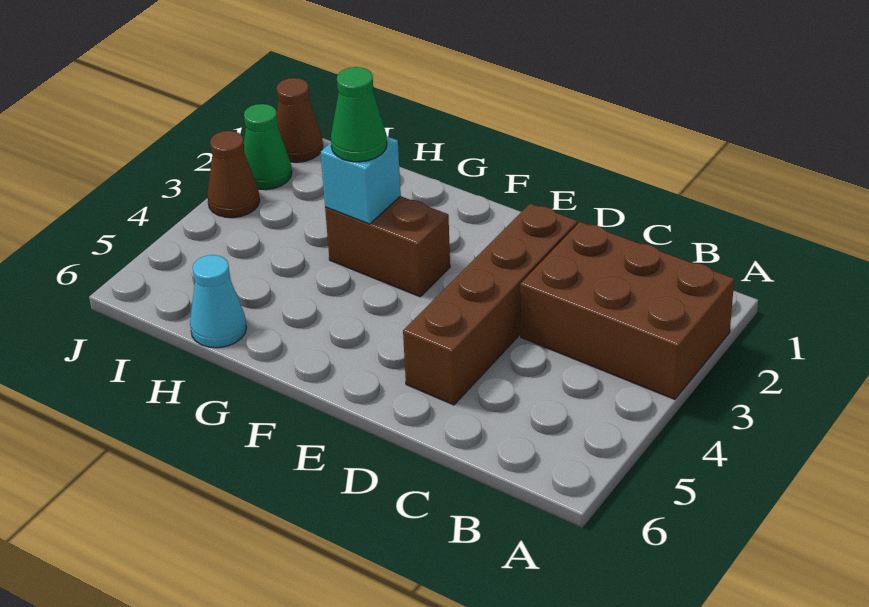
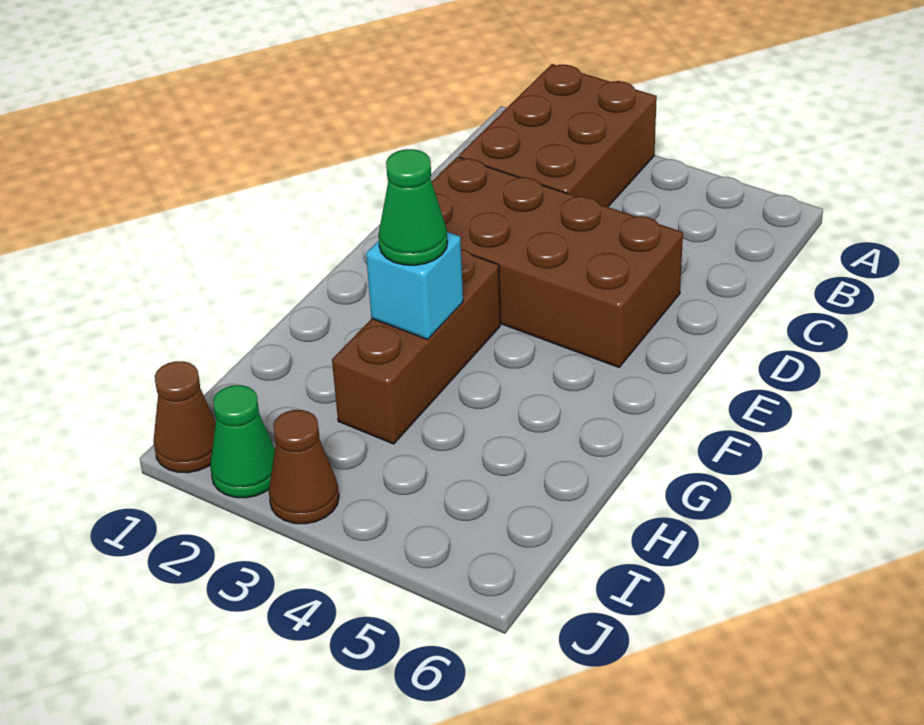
brown 1x4 brick [403,203,578,405] -> brown 2x4 brick [432,157,683,367]
brown 1x2 brick [325,196,450,297] -> brown 1x3 brick [332,249,500,444]
cyan 1x1 cone [190,255,247,348] -> none

